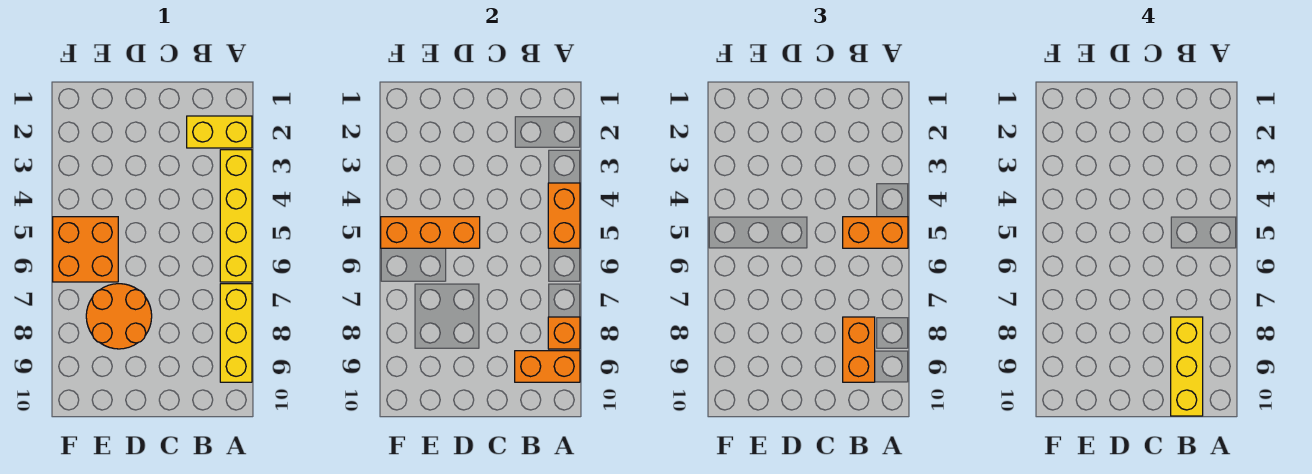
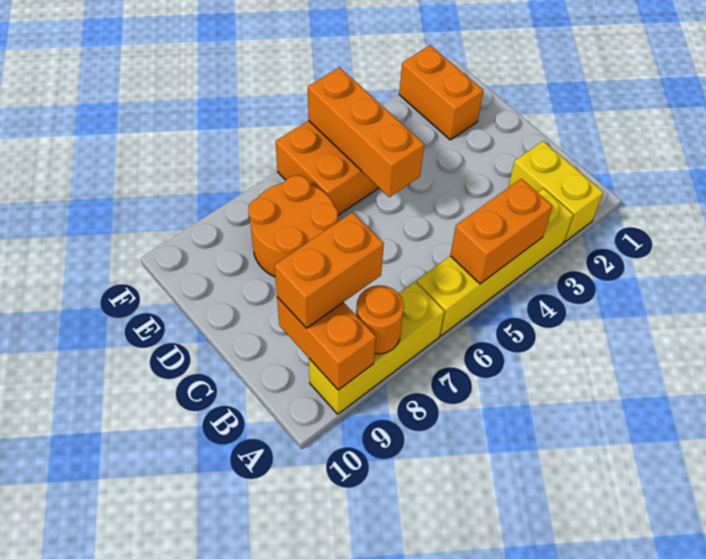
orange 1x2 brick [843,217,908,248] -> orange 1x2 brick moved to [399,45,483,140]
orange 1x1 brick [548,317,580,349] -> orange 1x1 round brick [356,285,404,354]
yellow 1x3 brick [1171,317,1203,416] -> none

